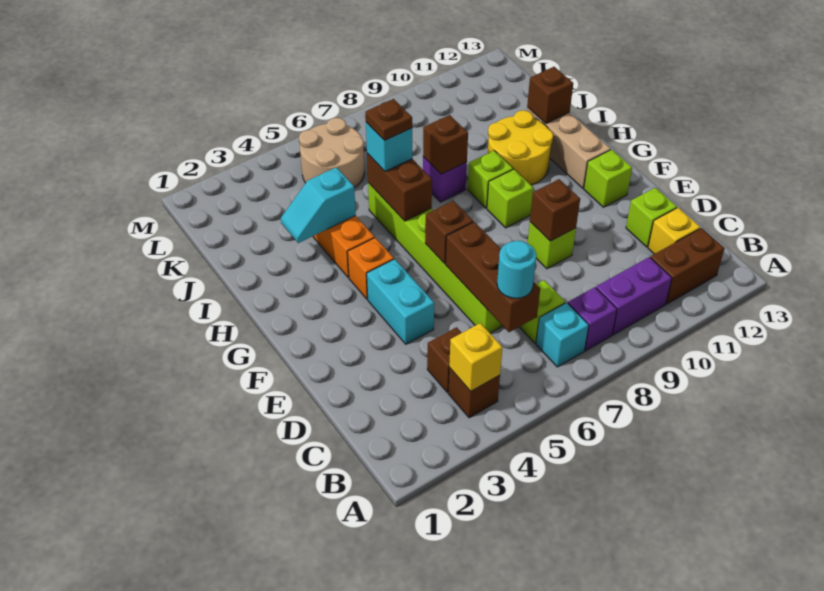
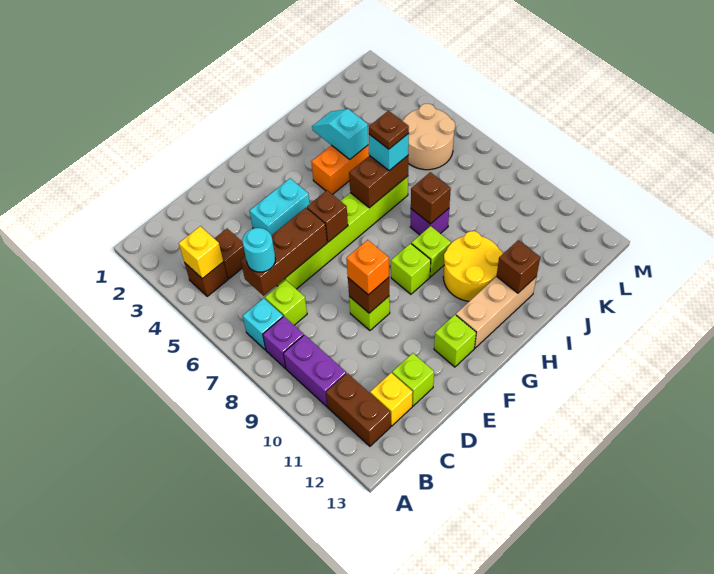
orange 1x1 brick [347,238,394,299] -> orange 1x1 brick moved to [346,240,389,295]

